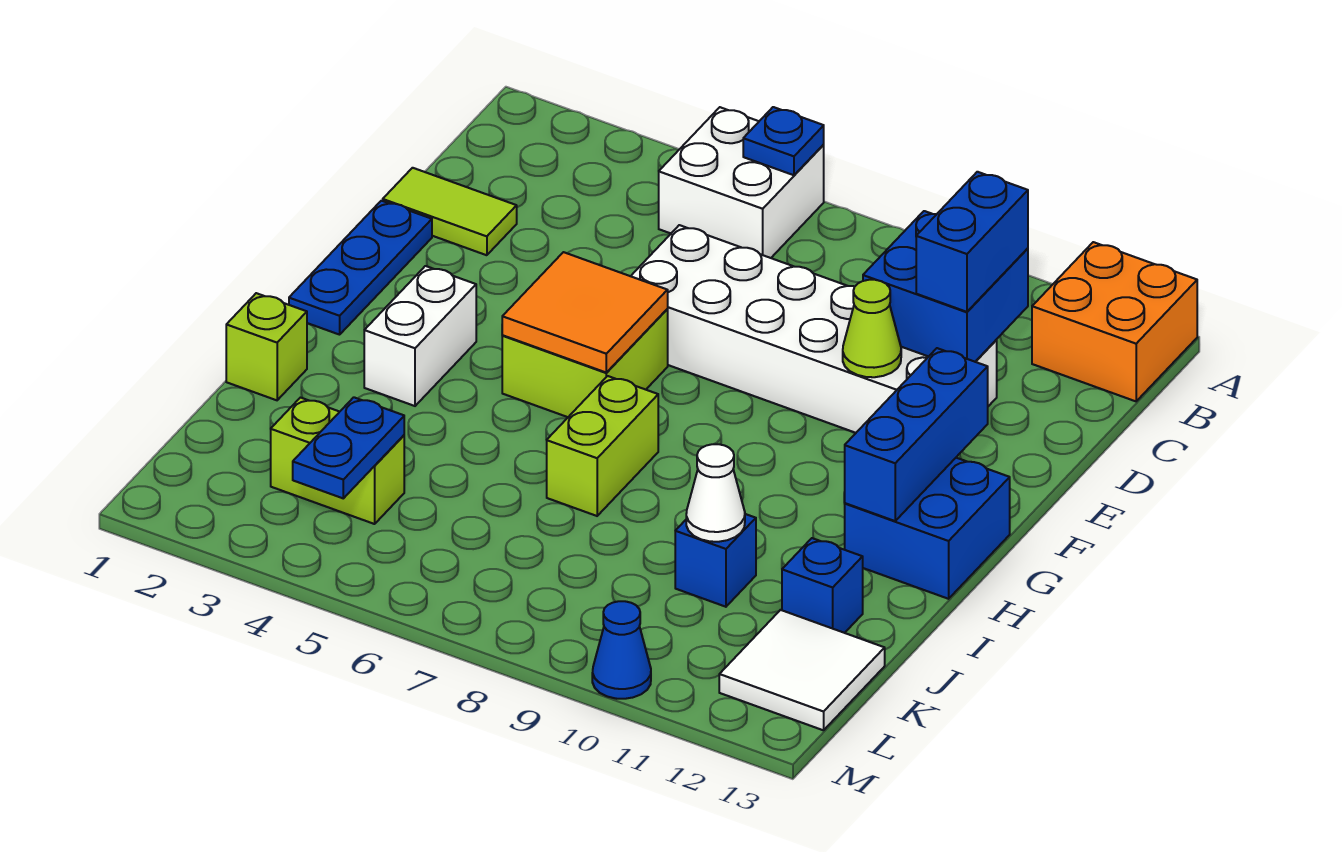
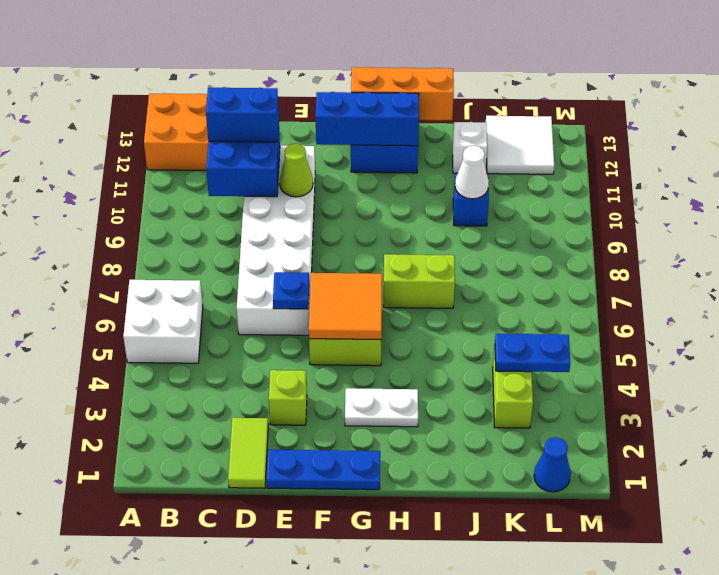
blue 1x1 plate [743,107,824,175] -> blue 1x1 plate moved to [273,272,309,309]
white 1x2 brick [364,266,476,406] -> white 1x2 plate [345,388,418,427]
none -> orange 1x3 brick [351,67,454,120]
lime 1x1 brick [226,293,307,400] -> lime 1x1 brick moved to [269,370,307,425]
blue 1x1 brick [782,538,863,633] -> white 1x1 brick [453,122,487,173]
blue 1x1 cone [592,601,651,699] -> blue 1x1 cone moved to [534,437,571,492]

